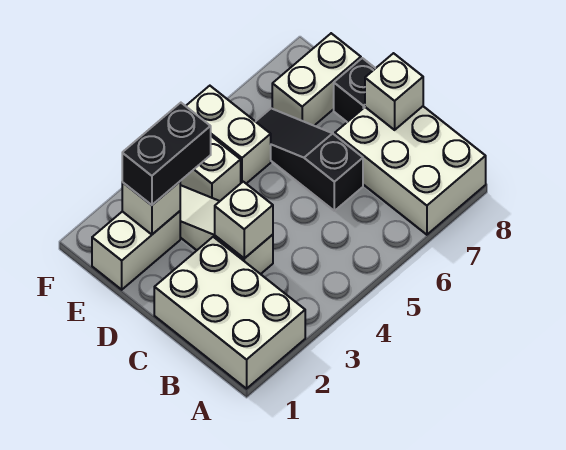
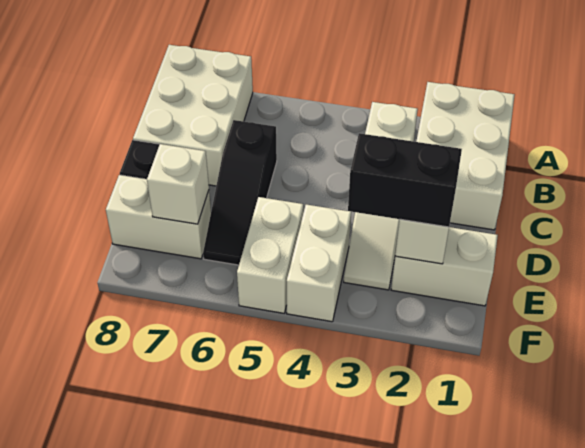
white 1x1 brick [365,53,423,130] -> white 1x1 brick moved to [147,144,209,224]

